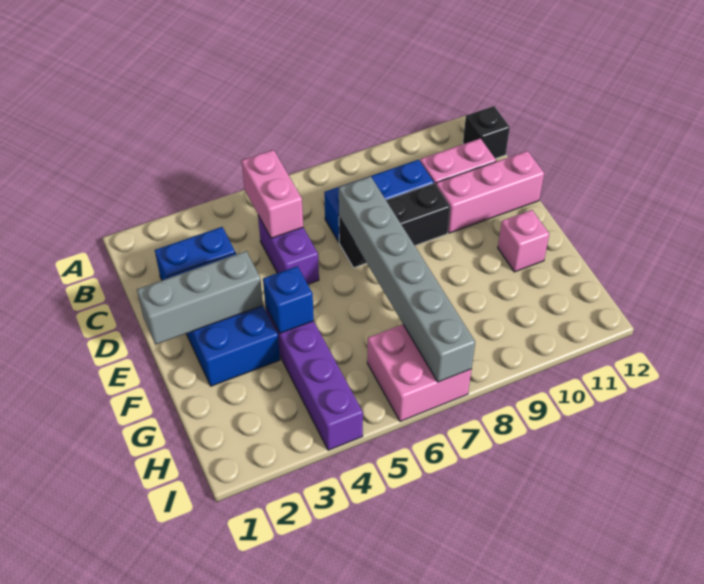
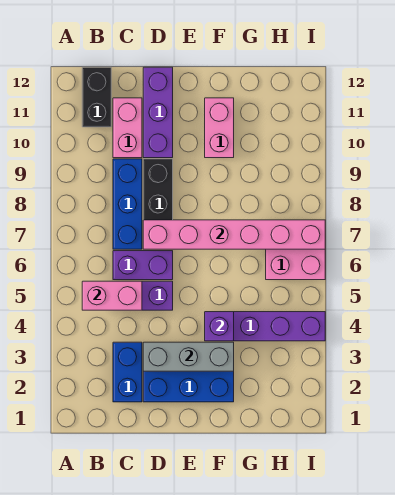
black 1x1 brick [463,106,510,159] -> black 1x2 brick [82,67,111,127]
none -> purple 1x2 brick [113,251,173,280]
grey 1x6 brick [339,176,475,382] -> pink 1x6 brick [143,220,325,249]
pink 1x3 brick [436,151,544,233] -> purple 1x3 brick [143,67,173,158]
grey 1x3 brick [137,251,263,344] -> grey 1x3 brick turned to [143,342,234,371]
blue 1x1 brick [263,266,314,333] -> purple 1x1 brick [205,312,234,341]
pink 1x1 brick [498,210,549,272] -> pink 1x2 brick [205,98,234,158]

